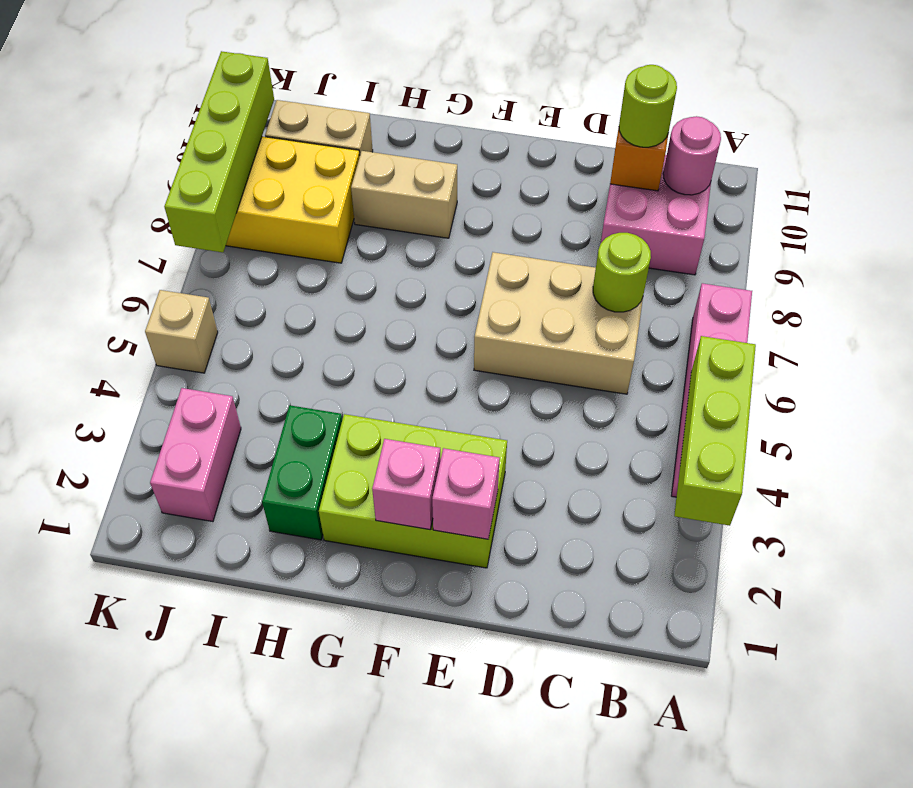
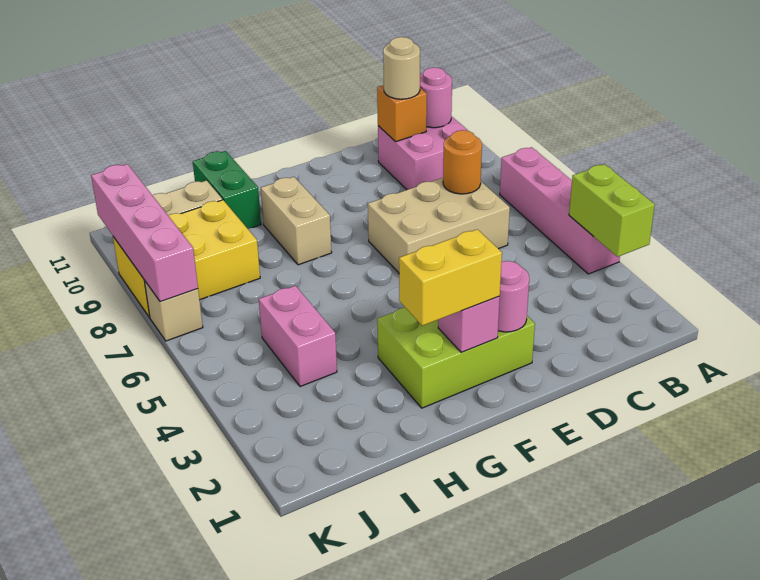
lime 1x3 brick [674,336,756,526] -> lime 1x2 brick [569,164,655,257]
lime 1x1 round brick [593,233,651,312] -> orange 1x1 round brick [443,130,482,194]
lime 1x1 round brick [619,65,677,147] -> tan 1x1 round brick [383,37,420,99]
pink 1x1 brick [432,448,500,539] -> pink 1x1 round brick [498,261,529,332]
none -> yellow 1x2 brick [399,229,502,326]
tan 1x2 brick [351,151,457,238] -> tan 1x2 brick turned to [261,177,332,265]
green 1x2 brick [262,405,342,540] -> green 1x2 brick moved to [193,151,261,229]
pink 1x2 brick [150,388,241,522] -> pink 1x2 brick moved to [259,286,337,387]
tan 1x1 brick [145,290,218,373] -> tan 1x1 brick moved to [144,280,203,341]
lime 1x4 brick [164,51,274,252] -> pink 1x4 brick [91,164,198,302]

